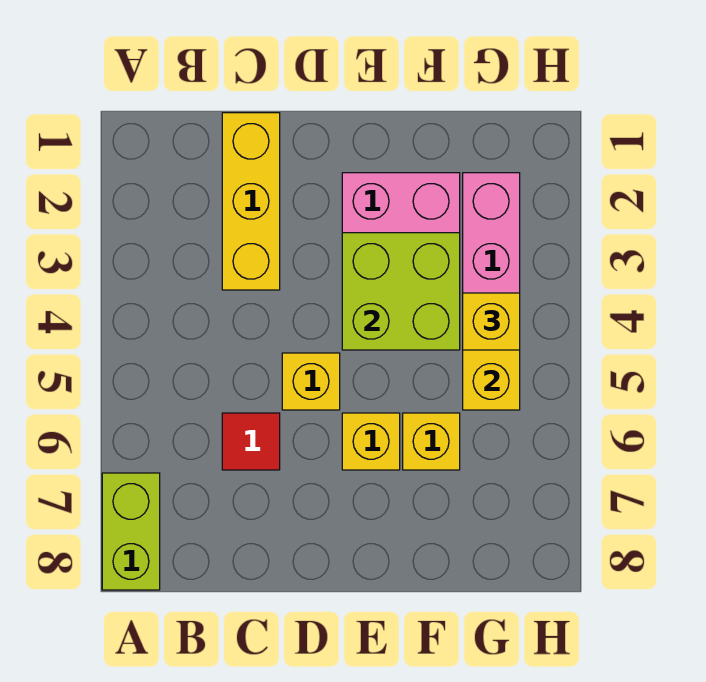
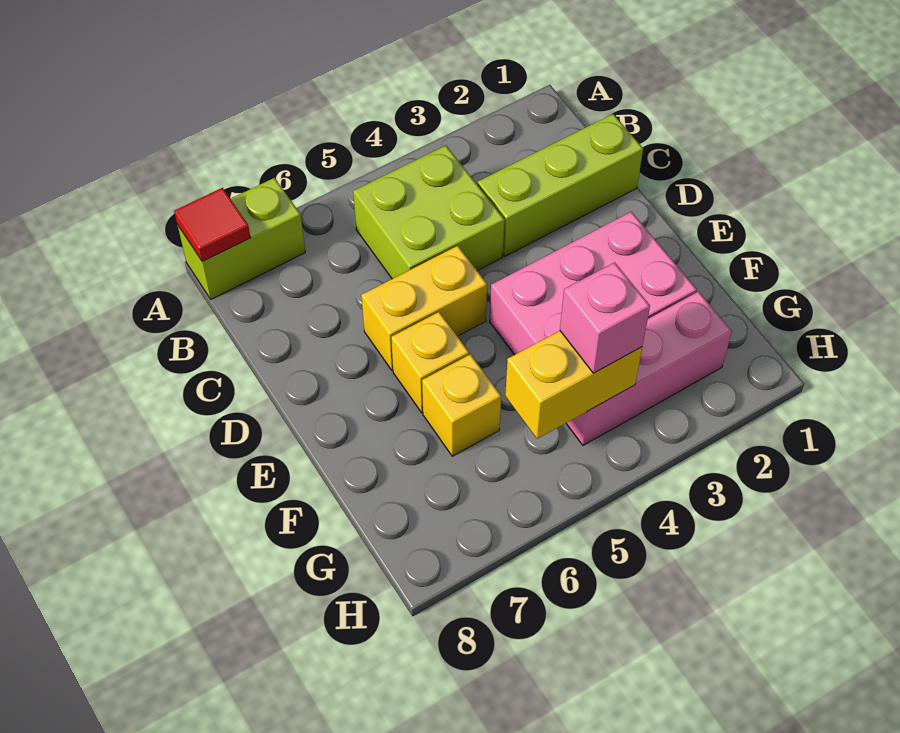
yellow 1x3 brick [222,113,280,290] -> lime 1x3 brick [478,114,643,256]
red 1x1 tile [222,413,280,470] -> red 1x1 tile moved to [174,188,250,261]
yellow 1x1 brick [282,353,340,410] -> yellow 1x2 brick [361,246,487,370]
lime 2x2 brick [342,233,460,350] -> lime 2x2 brick moved to [353,146,504,279]
yellow 1x1 brick [463,293,520,350] -> pink 1x1 brick [560,262,650,373]

